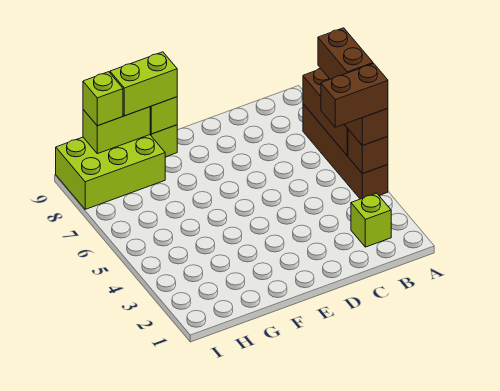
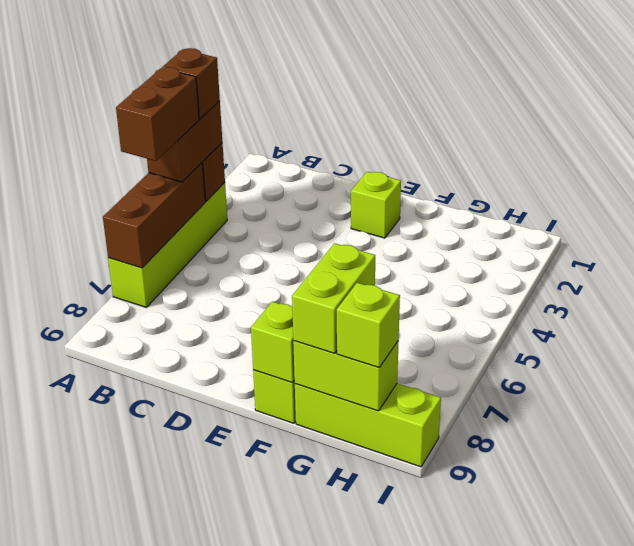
brown 1x4 brick [303,104,388,199] -> lime 1x4 brick [108,183,227,307]
brown 1x2 brick [321,64,388,127] -> brown 1x1 brick [162,48,220,119]
lime 1x1 brick [351,193,391,247] -> lime 1x1 brick moved to [351,172,401,238]
lime 1x2 brick [110,52,177,116] -> lime 1x2 brick turned to [292,243,375,353]
lime 2x3 brick [56,135,165,209] -> lime 1x3 brick [295,383,441,467]

